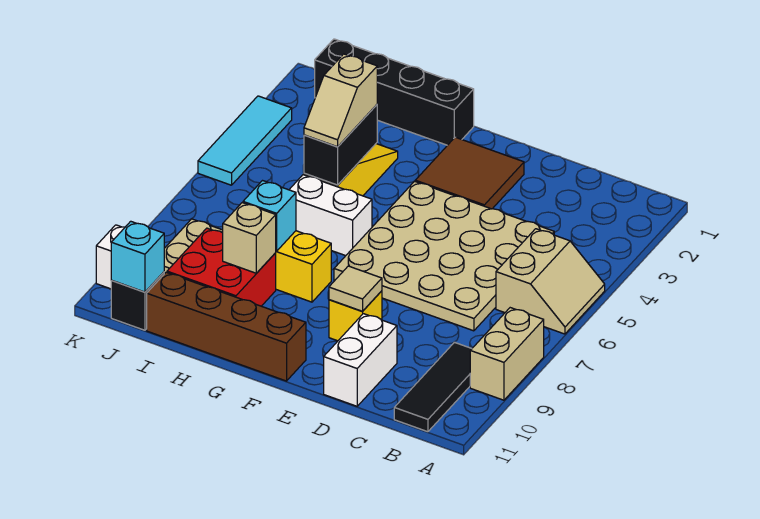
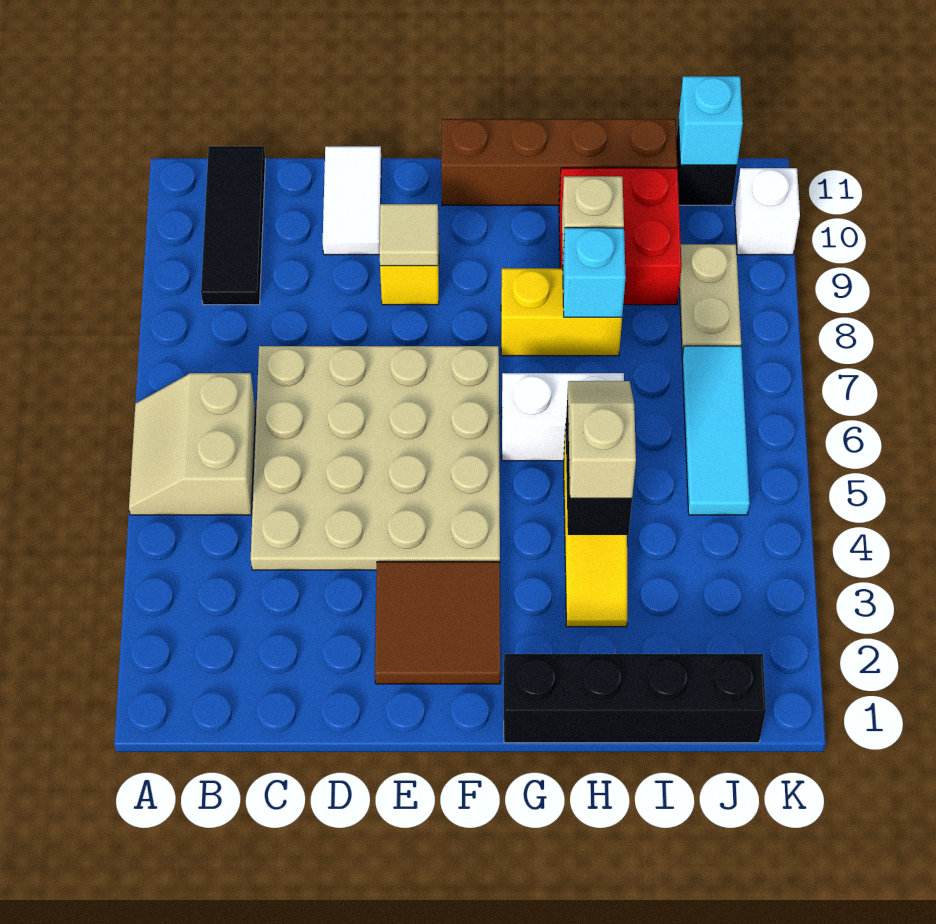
tan 1x2 brick [470,308,544,400] -> none
white 1x2 brick [324,314,397,406] -> white 1x2 tile [323,146,381,255]
cyan 1x3 tile [198,96,292,185] -> cyan 1x3 tile moved to [682,346,750,515]

